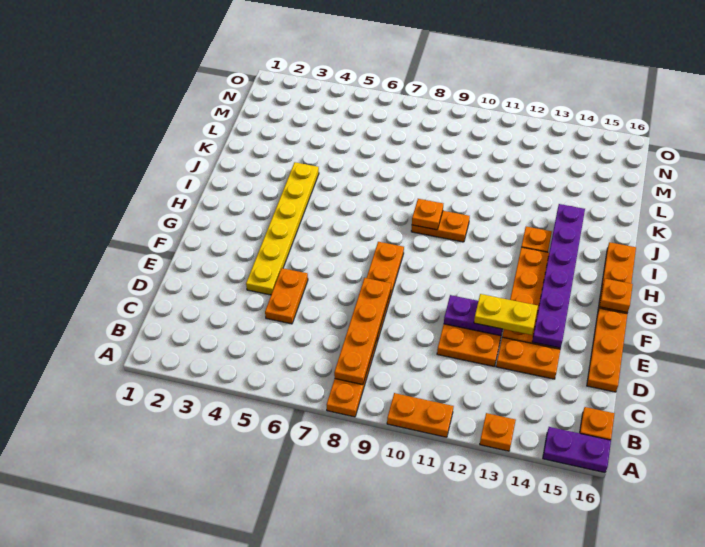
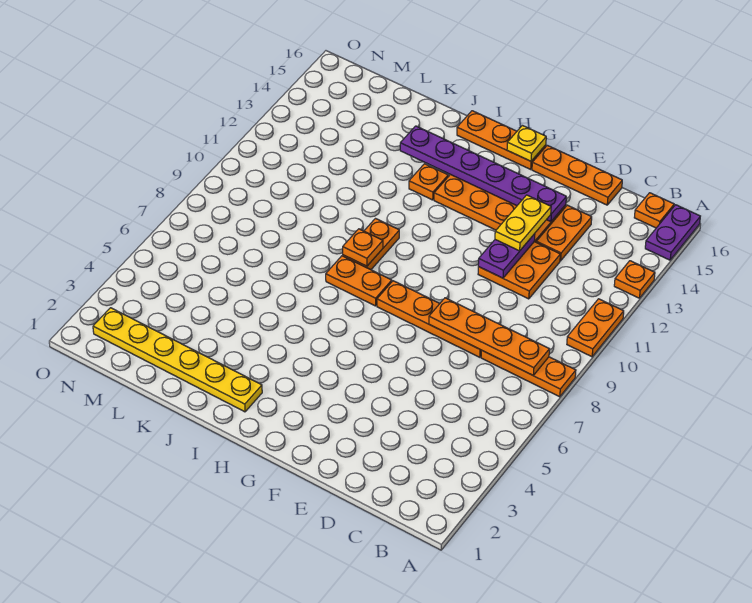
orange 1x2 plate [265,268,308,324] -> orange 1x2 plate moved to [326,256,392,306]
yellow 1x6 plate [246,162,319,295] -> yellow 1x6 plate moved to [93,308,262,412]
orange 1x1 plate [600,279,633,313] -> yellow 1x1 plate [507,125,546,161]

